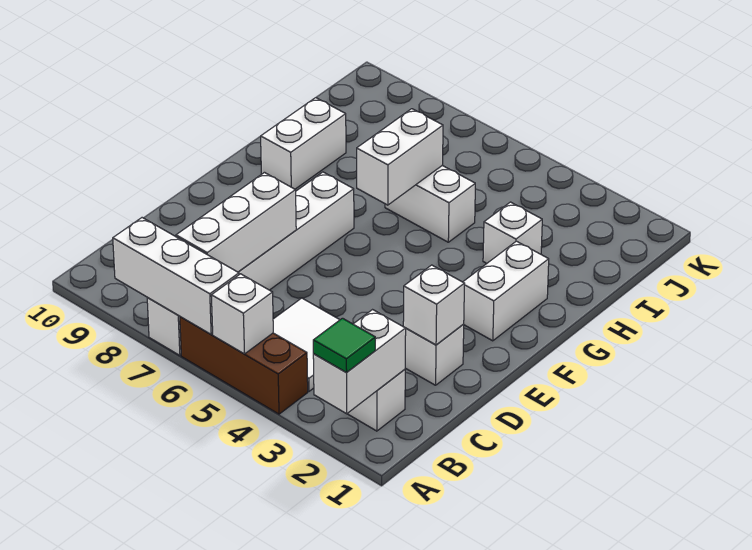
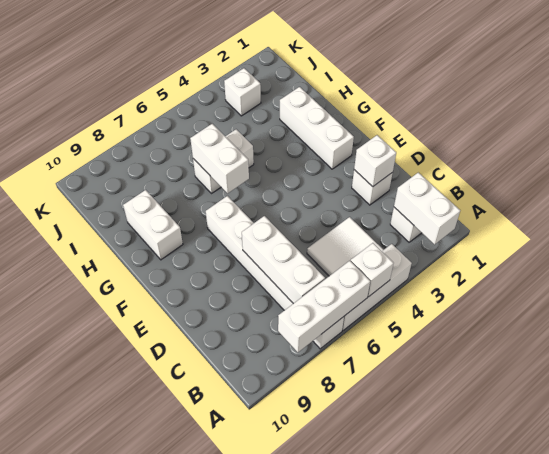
green 1x1 tile [313,318,375,373] -> none
brown 1x3 brick [180,317,308,414] -> white 1x3 brick [342,244,412,331]
white 1x2 brick [463,241,549,341] -> white 1x3 brick [280,87,354,169]
white 1x1 brick [483,202,542,263] -> white 1x1 brick moved to [224,68,261,116]

